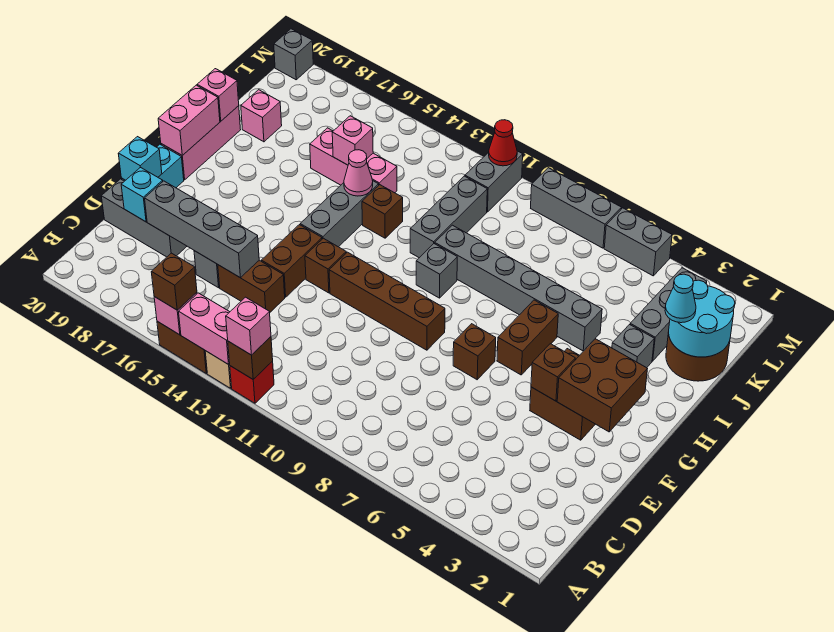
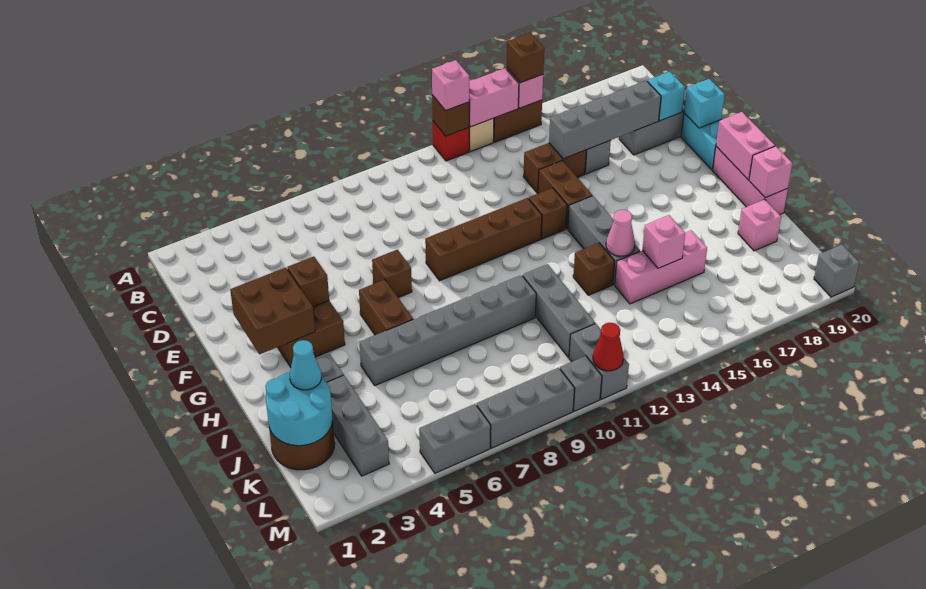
grey 1x1 brick [416,244,457,298] -> grey 1x1 brick moved to [560,356,602,411]

